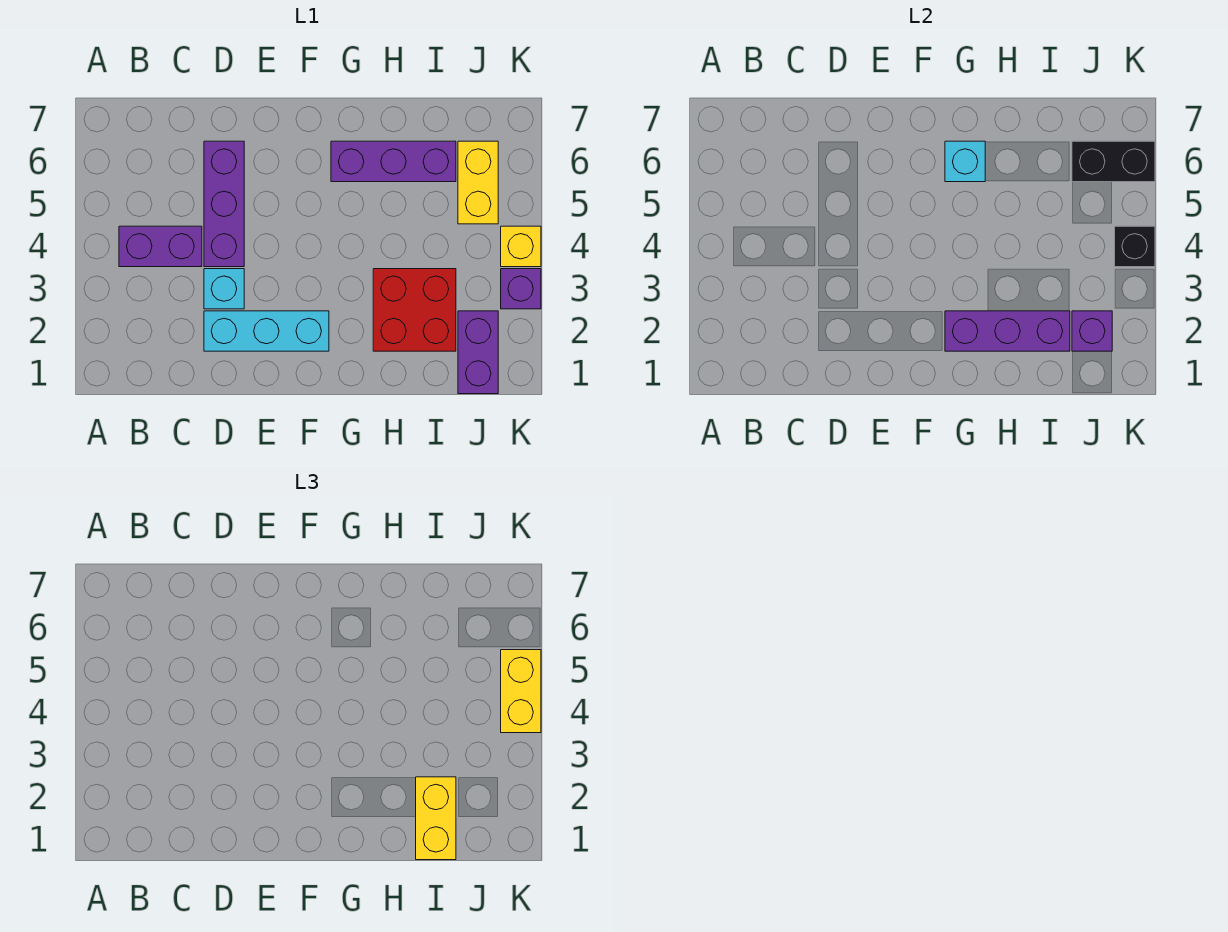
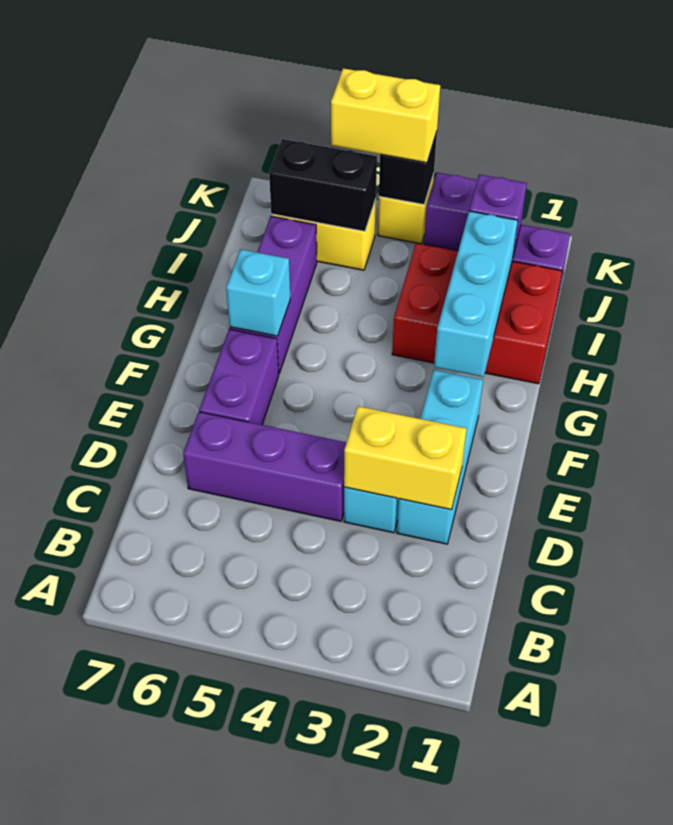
purple 1x2 brick [119,226,202,267] -> purple 1x2 brick moved to [199,329,279,425]
purple 1x3 brick [945,311,1070,351] -> cyan 1x3 brick [434,211,518,377]
red 2x2 brick [373,269,456,351] -> red 2x3 brick [392,243,562,384]
yellow 1x2 brick [416,777,456,860] -> yellow 1x2 brick moved to [344,406,466,510]
black 1x2 brick [1072,141,1155,182] -> black 1x2 brick turned to [269,139,377,231]

